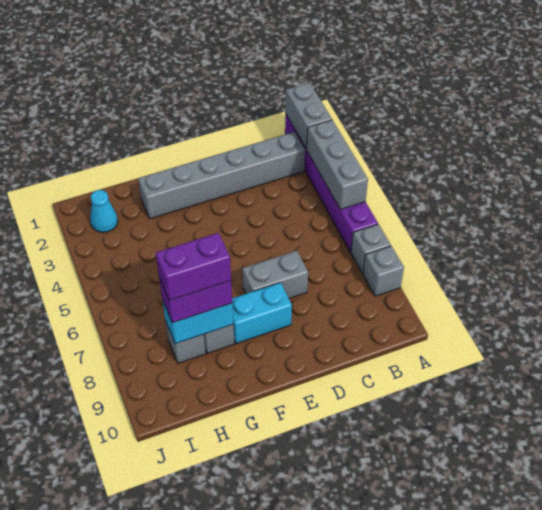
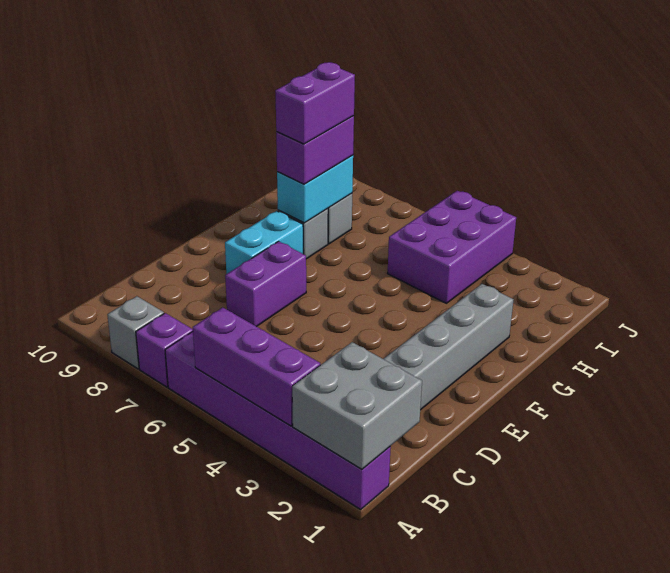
grey 1x2 brick [285,83,332,149] -> grey 2x2 brick [292,342,422,469]
grey 1x3 brick [307,120,368,210] -> purple 1x3 brick [193,307,320,426]
grey 1x1 brick [351,224,391,274] -> purple 1x1 brick [136,313,193,387]
grey 1x2 brick [242,250,308,298] -> purple 1x2 brick [225,241,306,327]
none -> purple 2x3 brick [387,191,516,303]
cyan 1x1 cone [90,190,118,232] -> none

